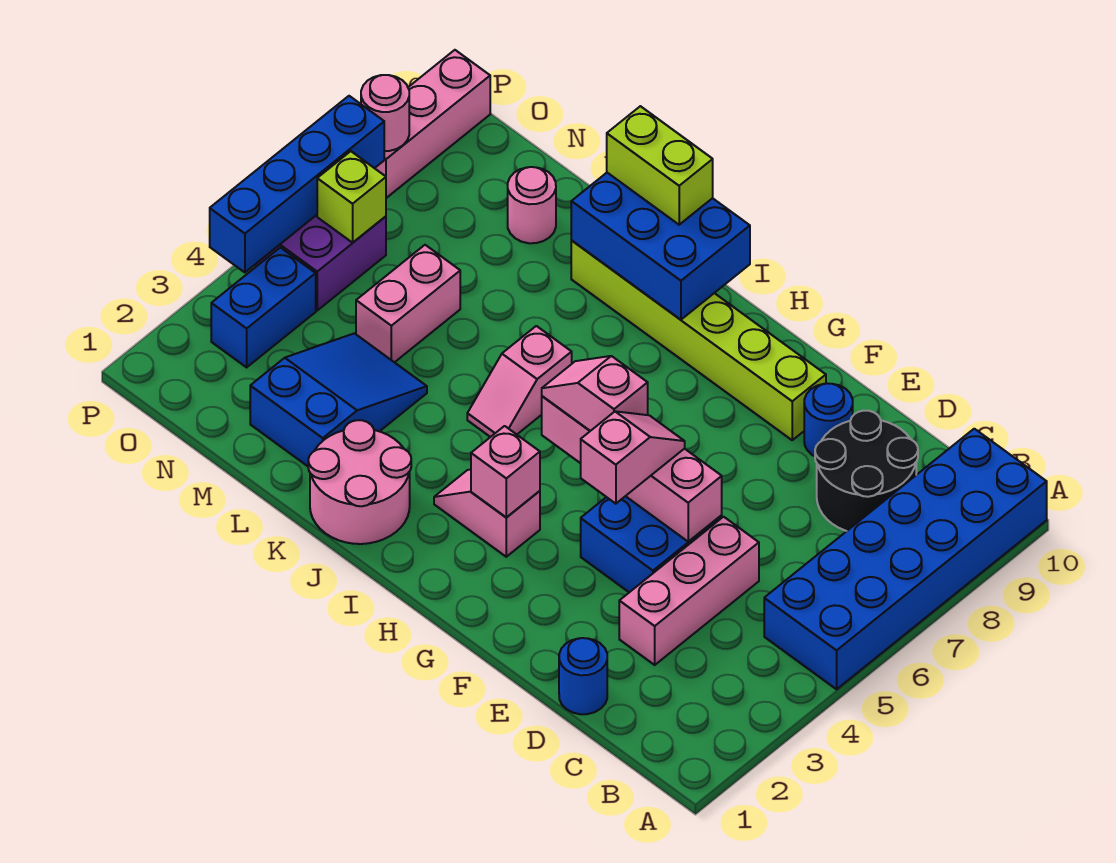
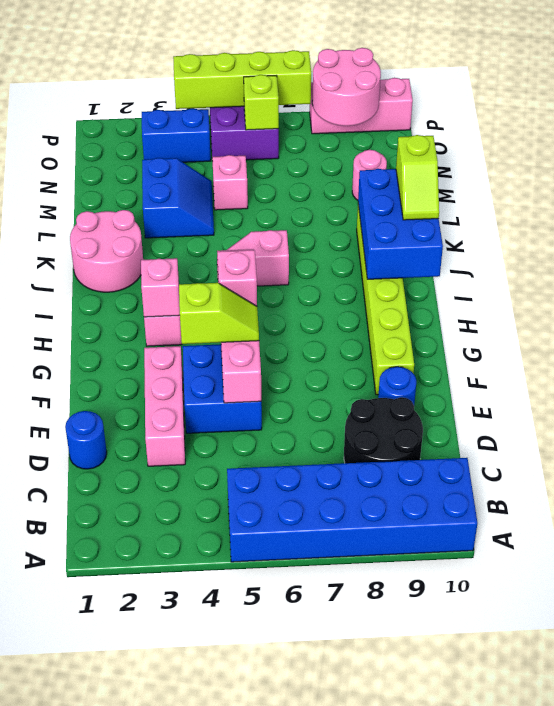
pink 1x3 brick [619,517,759,665] -> pink 1x3 brick turned to [144,346,185,466]
pink 1x2 slope [581,411,685,504] -> lime 1x2 slope [179,283,259,344]
lime 1x2 brick [607,106,713,225] -> lime 1x2 slope [396,135,439,220]
blue 2x3 slope [250,333,427,466] -> blue 2x2 slope [142,158,214,238]
pink 1x2 brick [356,245,460,362] -> pink 1x1 brick [212,155,248,210]
blue 1x4 brick [210,96,384,272] -> lime 1x4 brick [173,50,311,109]
pink 1x1 round brick [361,75,409,151] -> pink 2x2 round brick [312,48,381,126]

